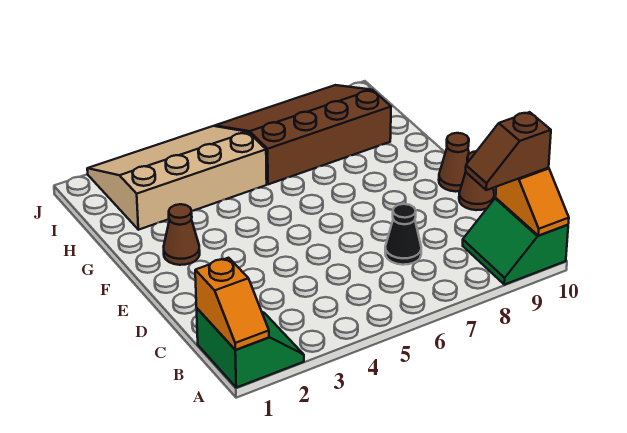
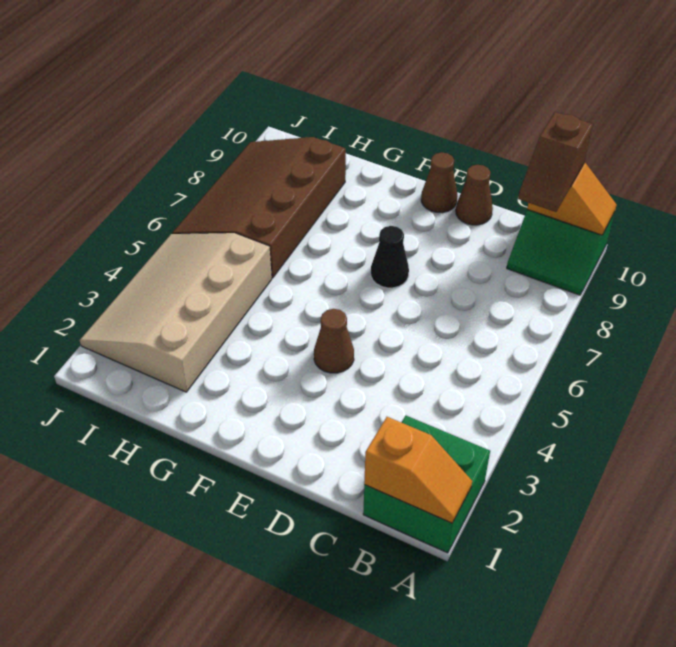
green 2x2 slope [197,309,304,388] -> green 2x2 brick [363,415,490,553]
black 1x1 cone [385,204,421,265] -> black 1x1 cone moved to [371,226,409,288]
brown 1x1 cone [164,204,200,265] -> brown 1x1 cone moved to [314,309,354,373]

